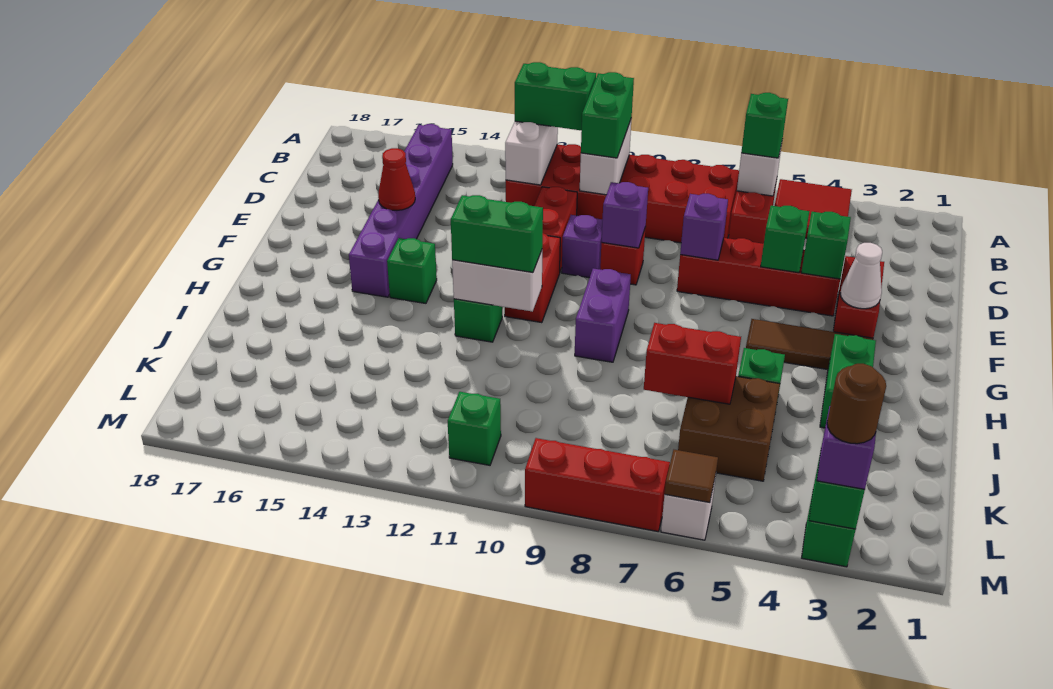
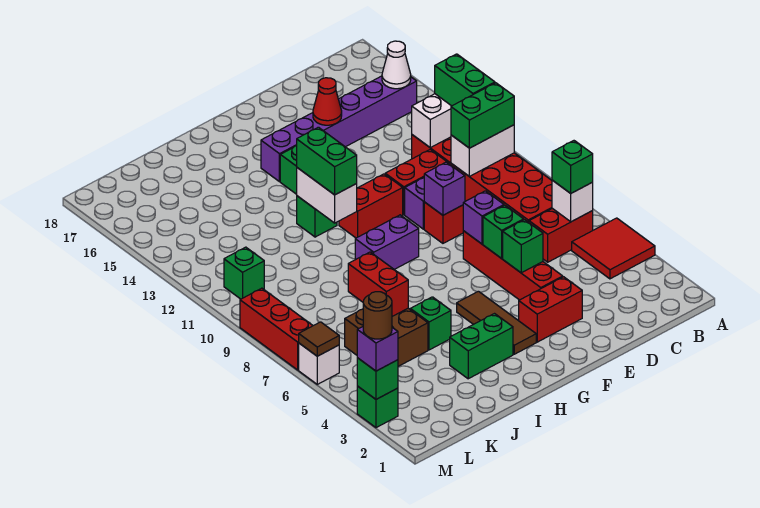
green 1x1 brick [801,212,851,279] -> green 1x1 brick moved to [483,205,524,258]
white 1x1 cone [841,243,882,309] -> white 1x1 cone moved to [382,41,411,89]

